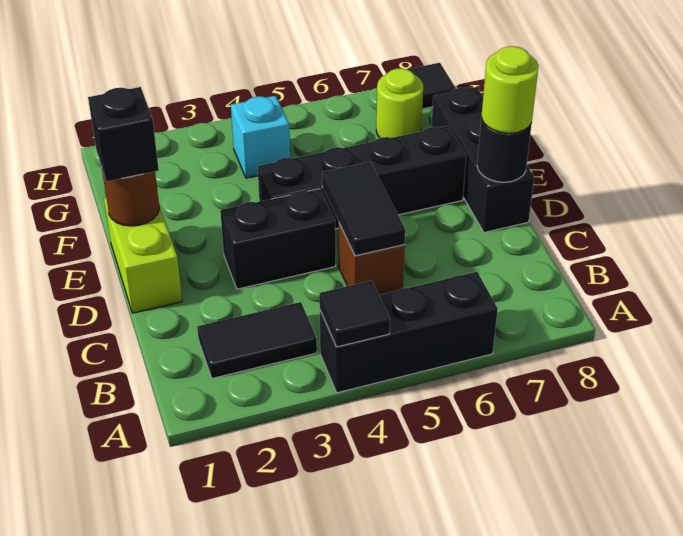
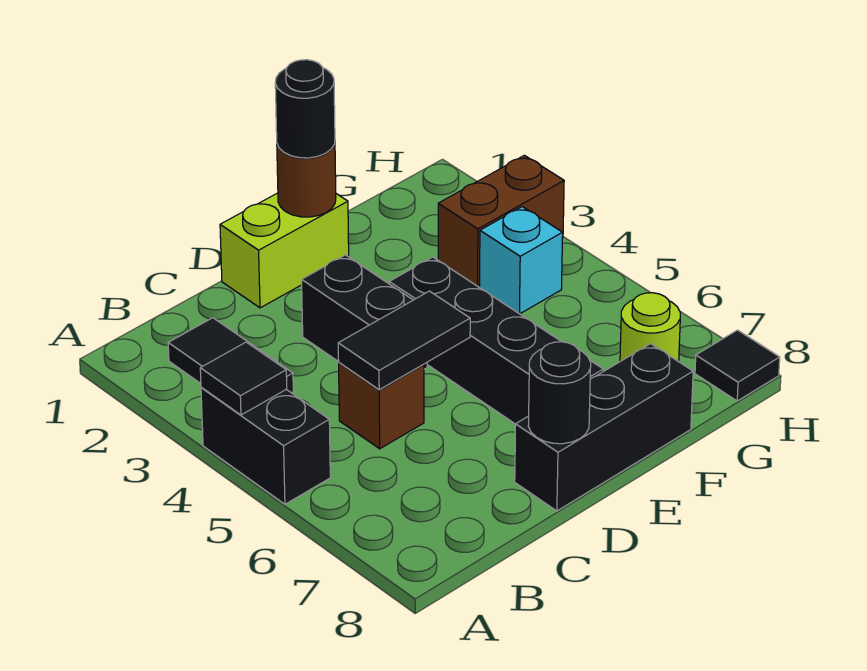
black 1x3 brick [320,272,498,393] -> black 1x2 brick [201,387,330,504]
lime 1x1 round brick [481,46,538,133] -> none
black 1x1 brick [88,87,159,181] -> black 1x1 round brick [275,60,335,158]
none -> brown 1x2 brick [438,155,564,286]

